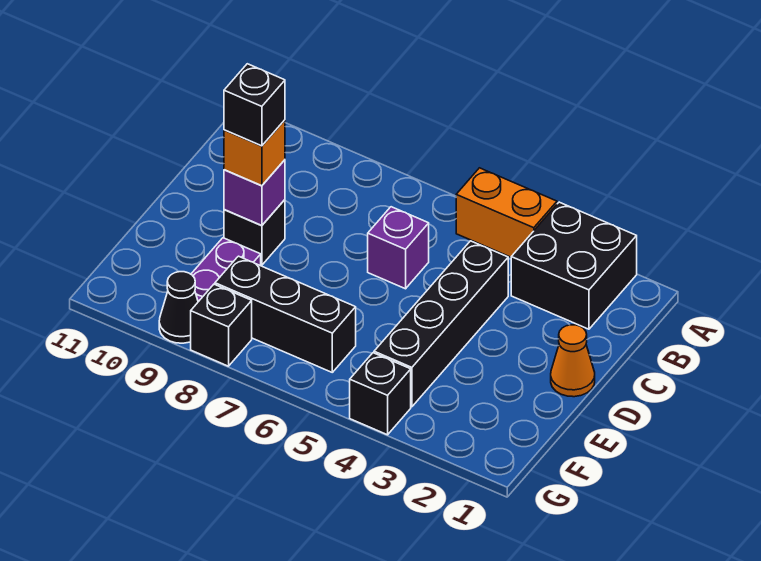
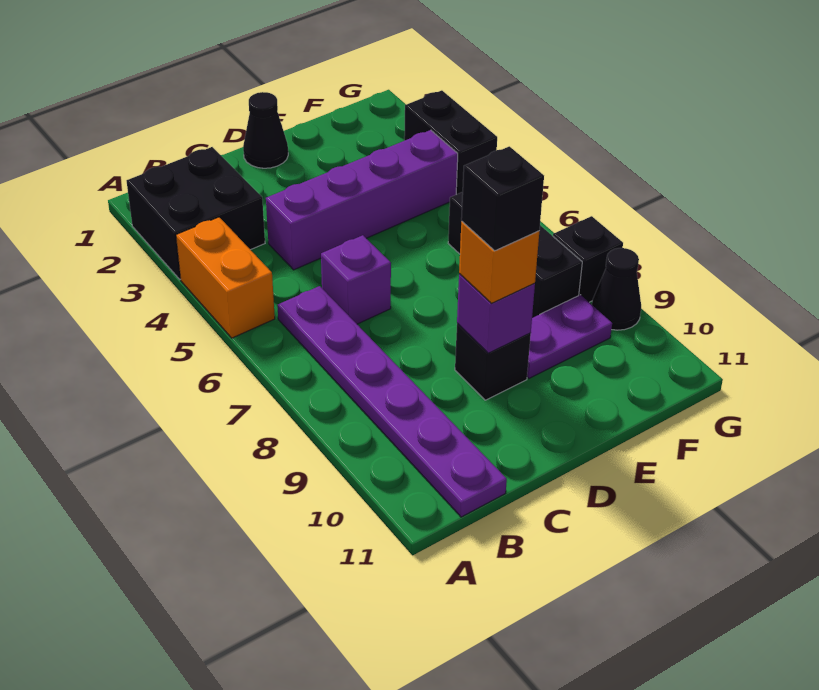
none -> purple 1x6 plate [277,286,507,517]
black 1x4 brick [374,241,508,407] -> purple 1x4 brick [266,130,458,270]
orange 1x1 cone [551,325,595,397] -> black 1x1 cone [243,92,288,168]
black 1x1 brick [350,353,411,435] -> black 1x2 brick [404,90,497,194]

